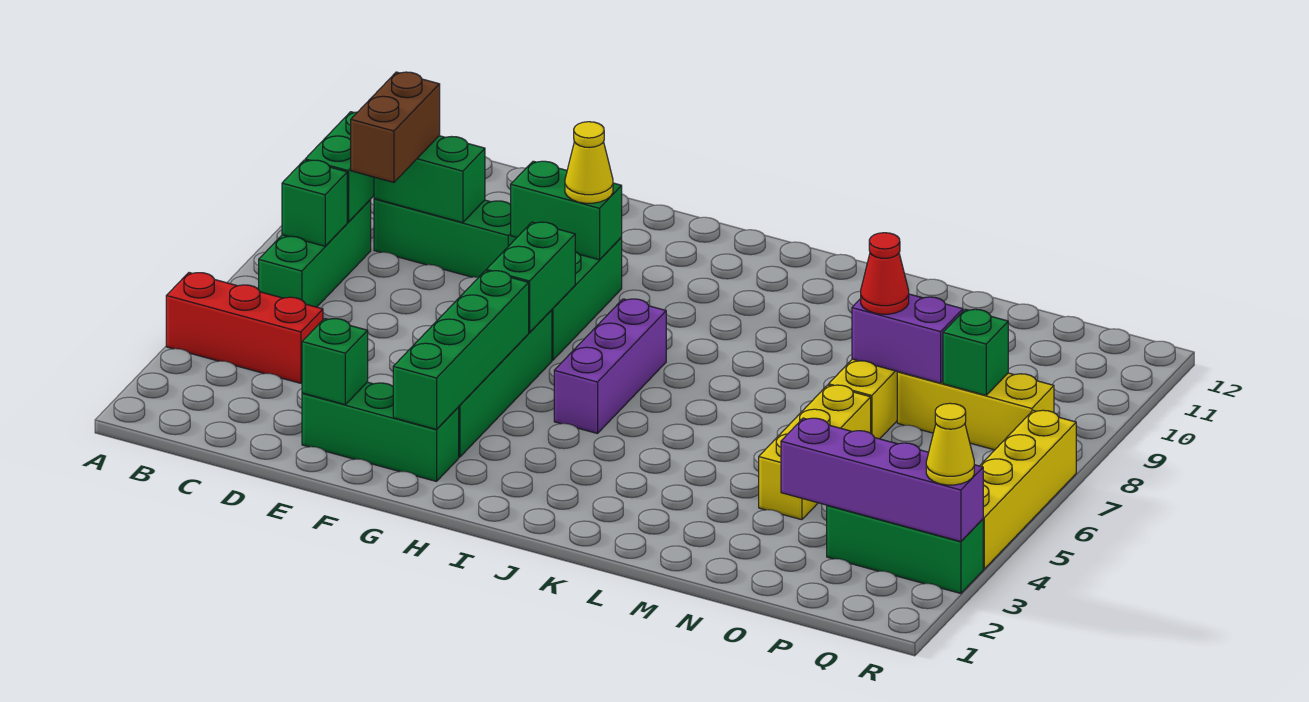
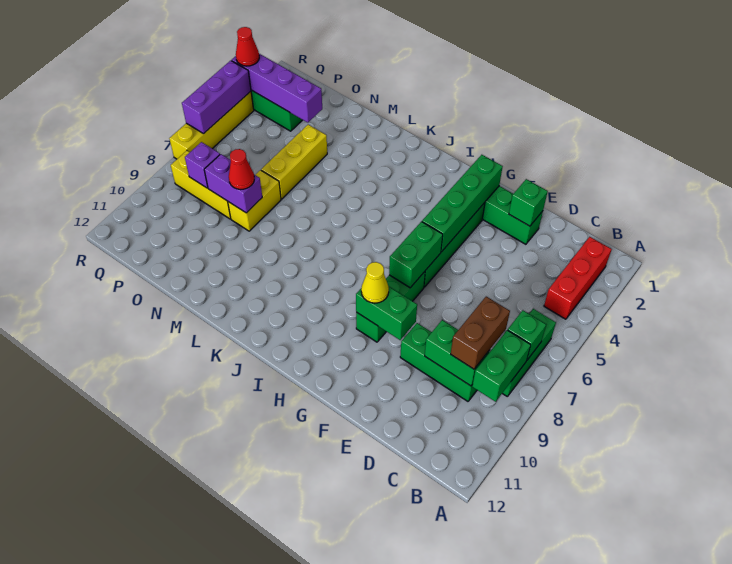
red 1x3 brick [166,273,323,383] -> red 1x3 brick turned to [544,237,612,319]
purple 1x3 brick [554,299,666,434] -> purple 1x3 brick moved to [182,61,251,134]
green 1x1 brick [943,309,1008,395] -> purple 1x1 brick [185,142,220,188]
yellow 1x1 cone [926,403,974,485] -> red 1x1 cone [236,27,259,66]

